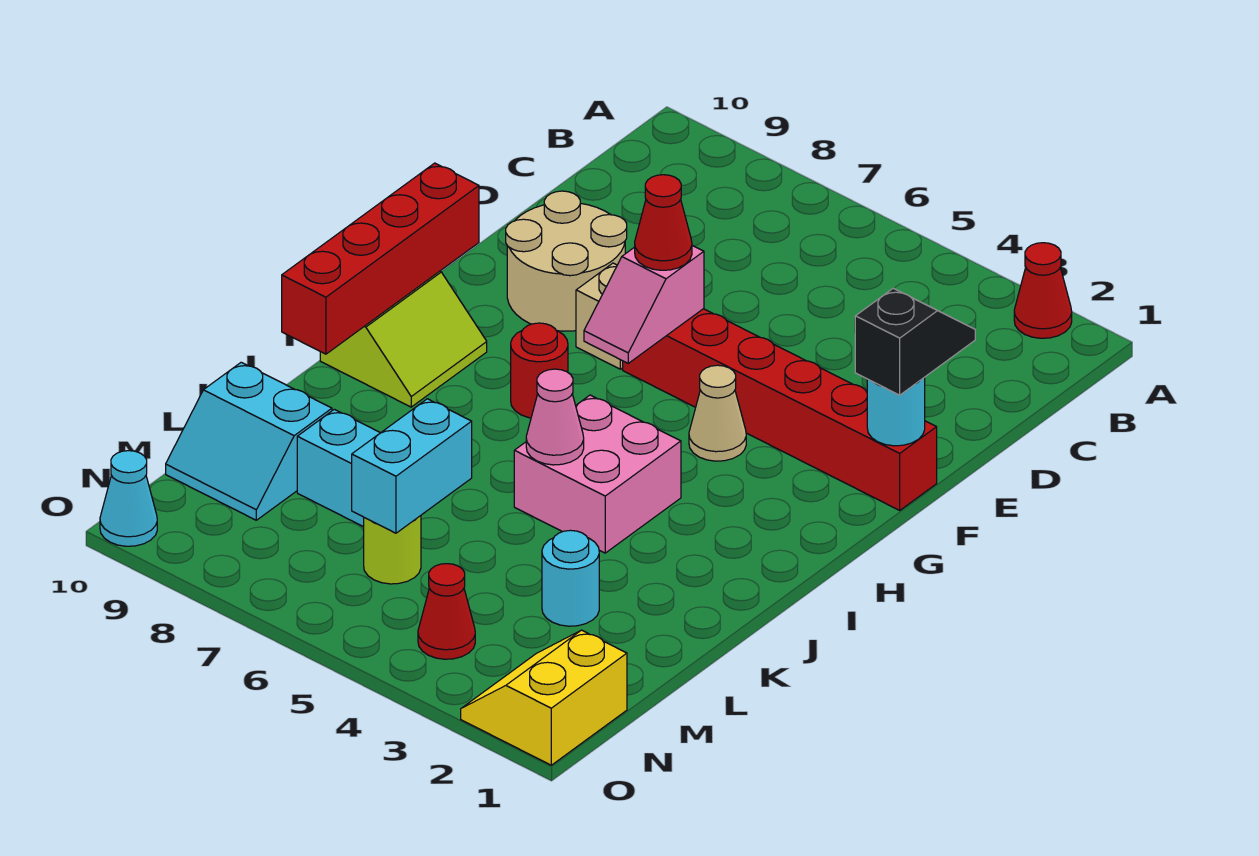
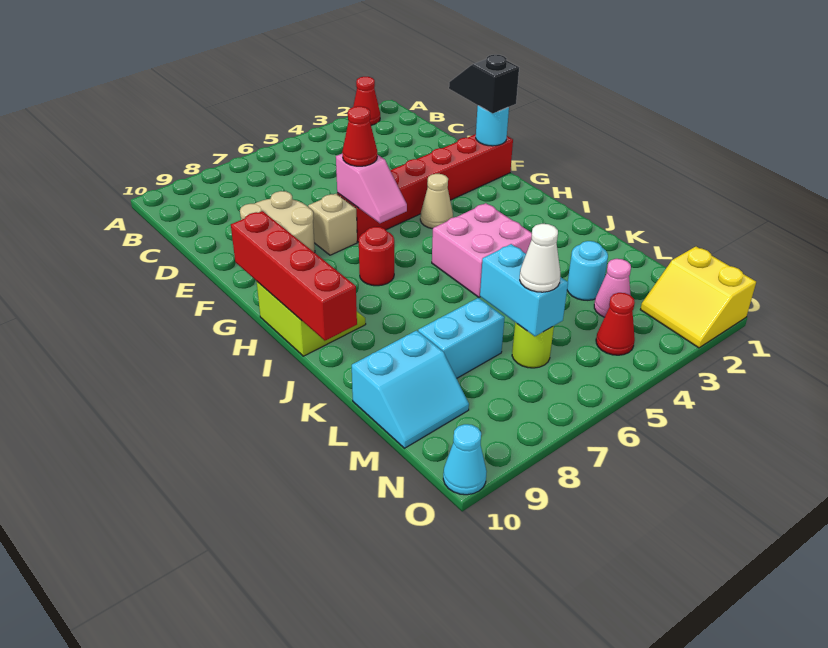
pink 1x1 cone [526,369,584,465] -> pink 1x1 cone moved to [594,259,631,317]
none -> white 1x1 cone [520,224,560,292]

